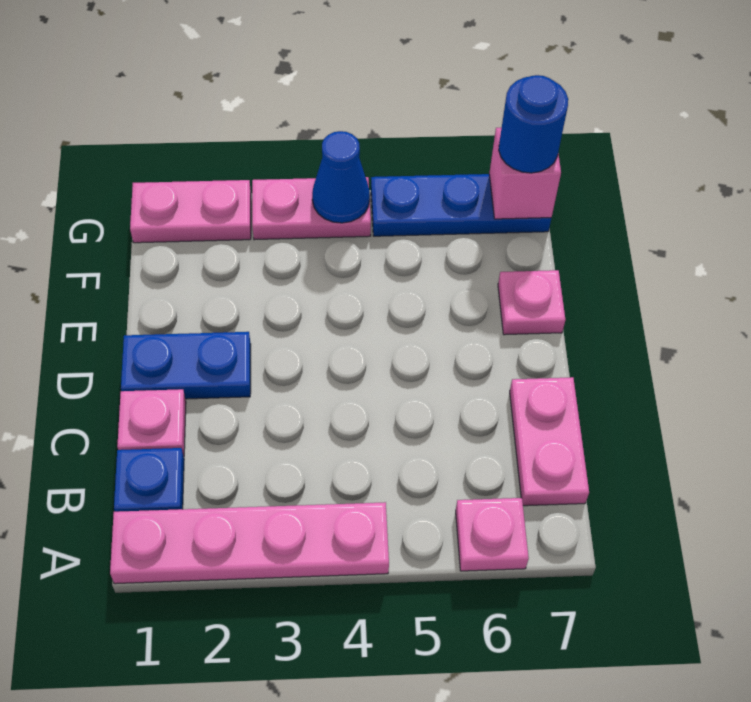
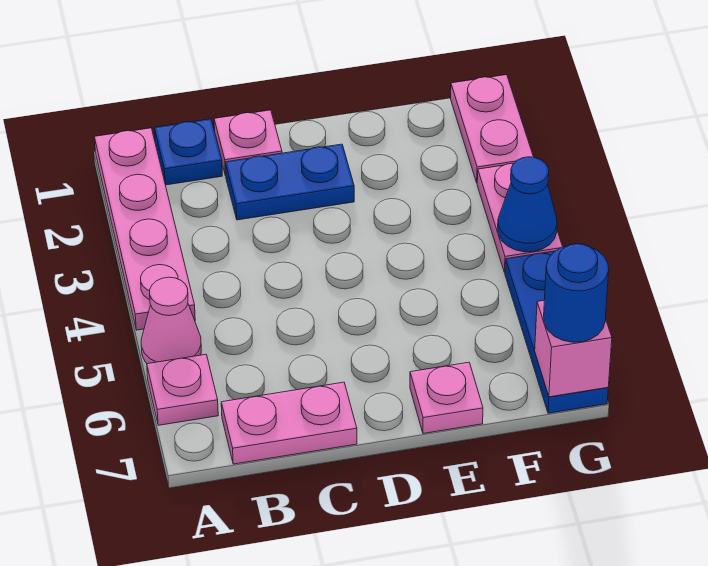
none -> pink 1x1 cone [141,277,201,364]
blue 1x2 plate [121,332,251,399] -> blue 1x2 plate turned to [225,144,354,220]

